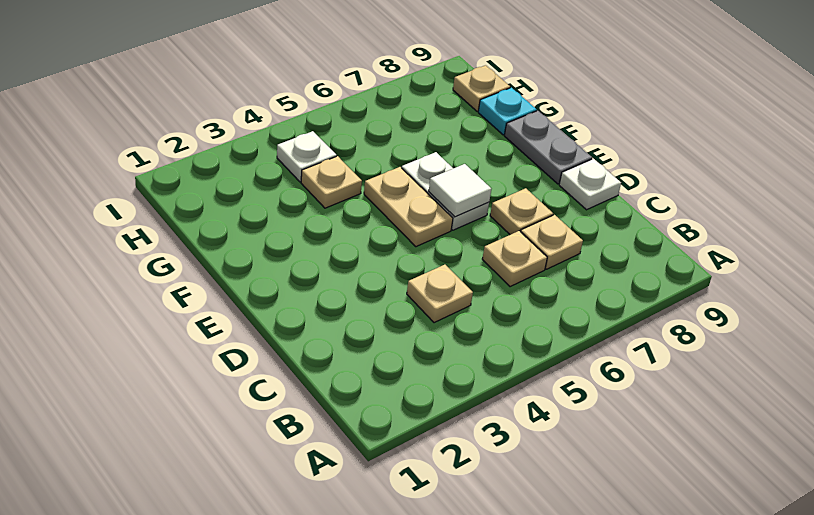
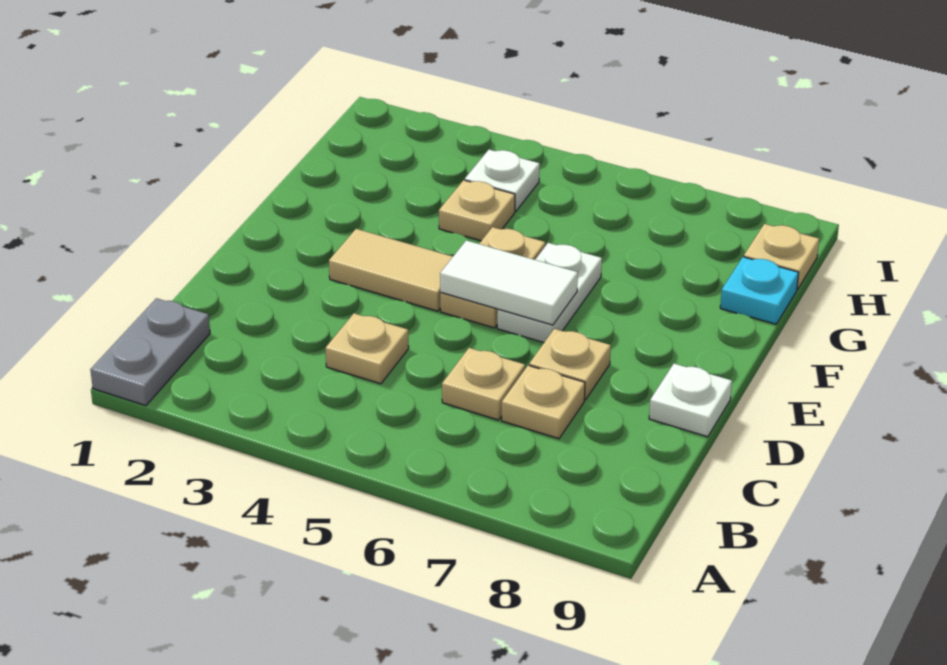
none -> tan 1x2 tile [329,229,453,311]
white 1x1 tile [429,164,491,217] -> white 1x2 tile [440,240,578,325]
grey 1x2 plate [504,111,592,184] -> grey 1x2 plate moved to [90,298,210,406]

